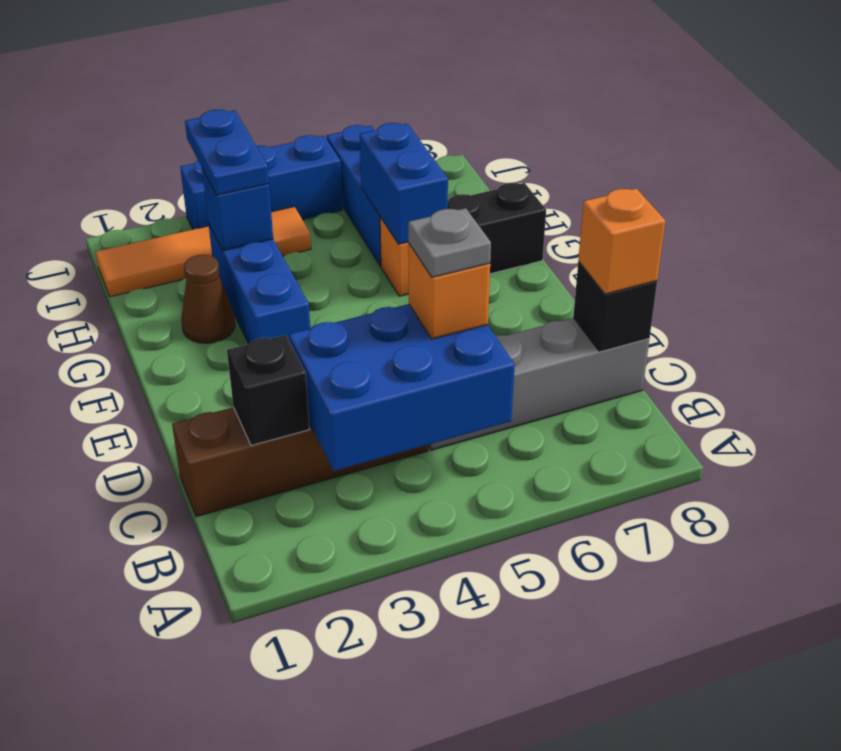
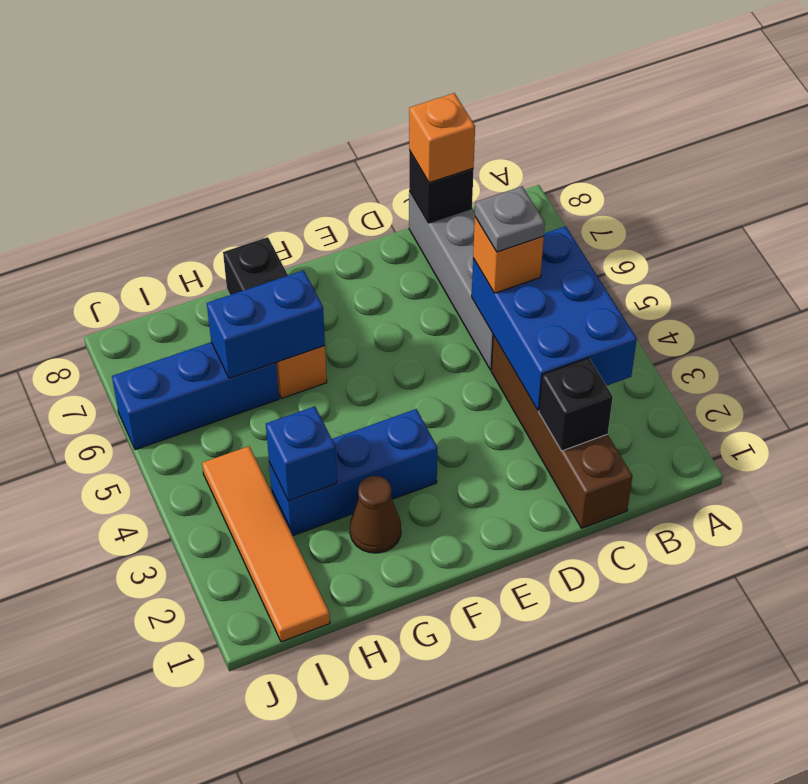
blue 1x2 plate [185,109,269,195] -> none
blue 1x3 brick [180,135,342,229] -> none

